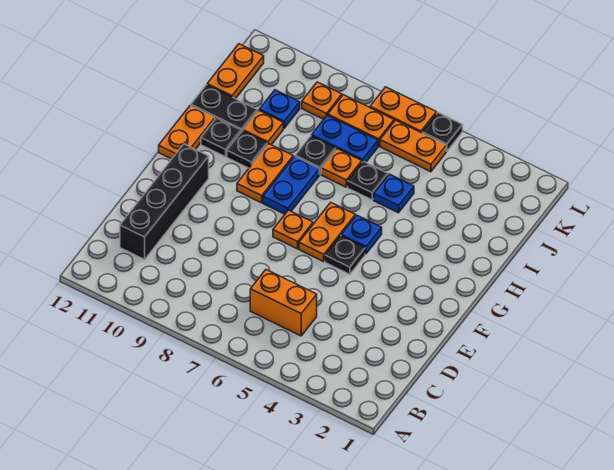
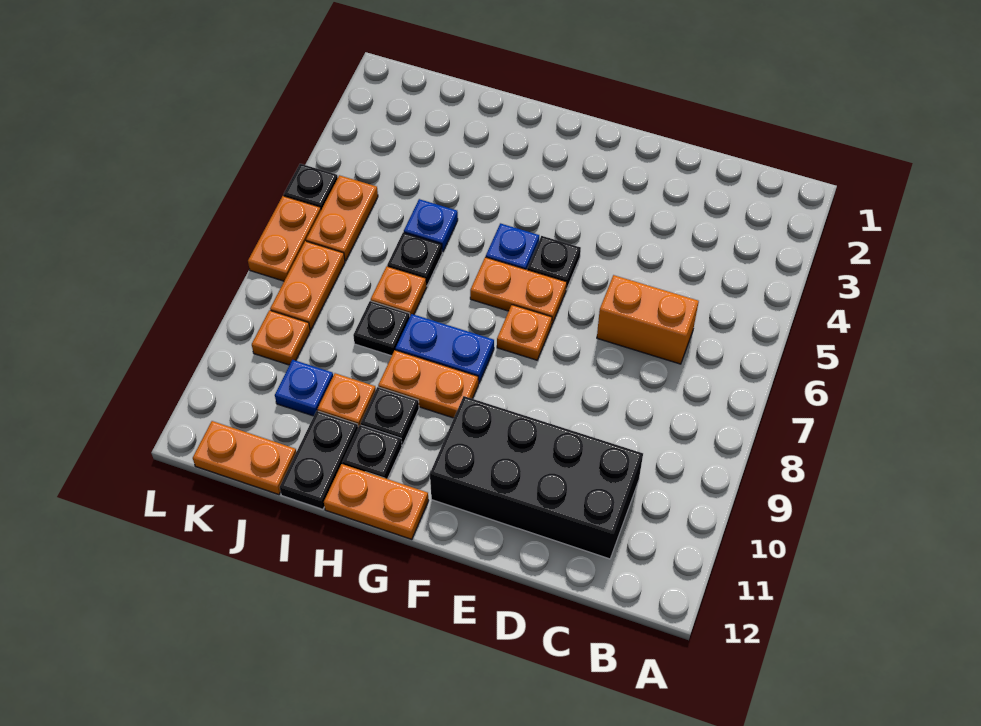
orange 1x2 brick [250,270,317,336] -> orange 1x2 brick turned to [597,275,699,364]
black 1x4 brick [120,144,209,259] -> black 2x4 brick [430,396,643,559]
blue 1x2 plate [312,115,378,162] -> none

